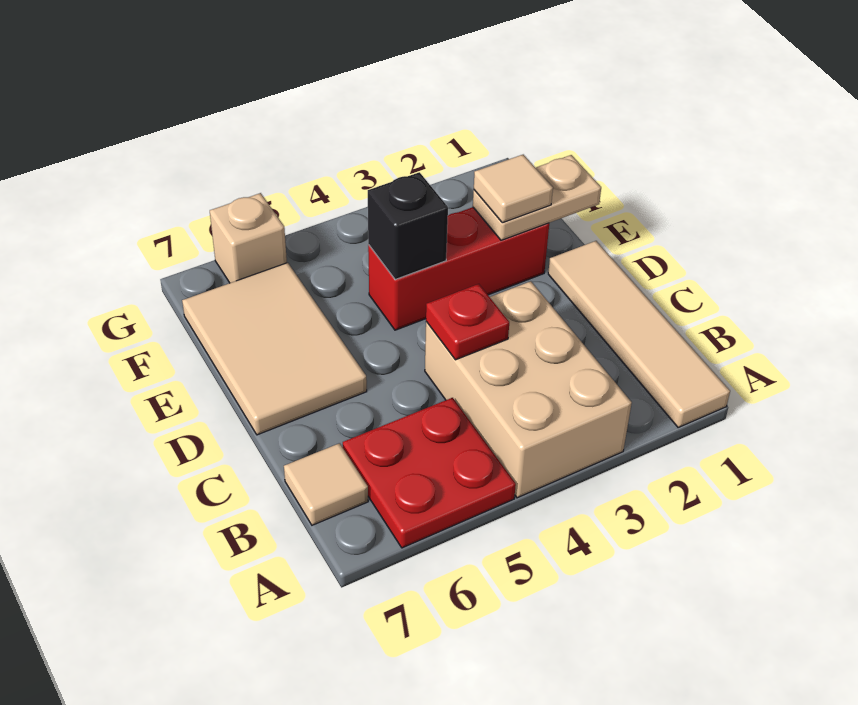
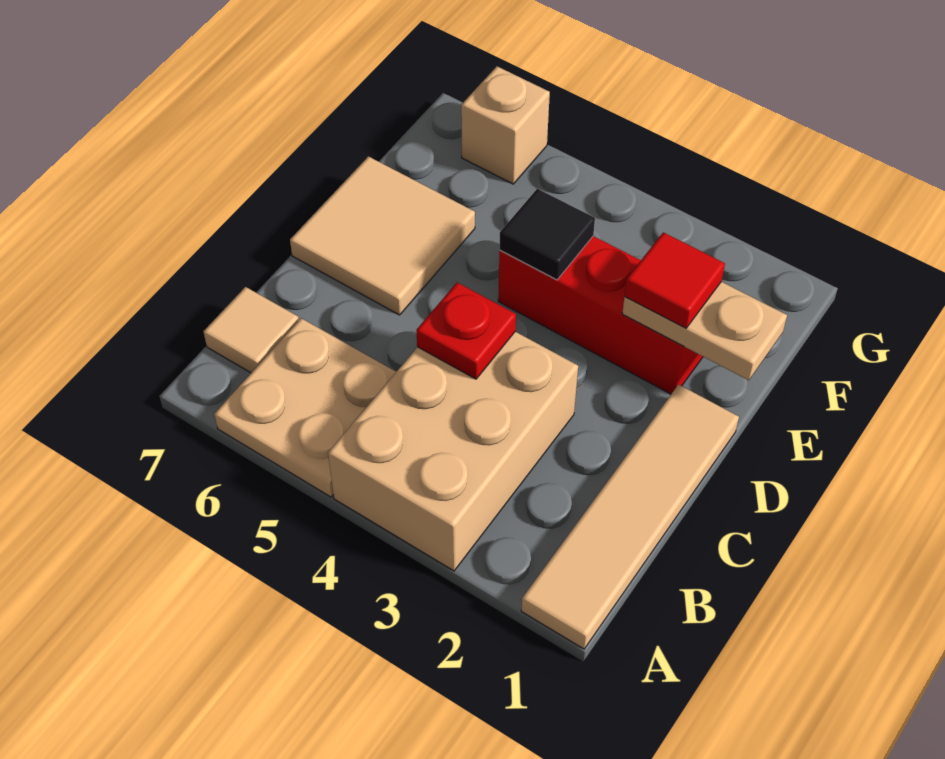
red 2x2 plate [343,398,516,548] -> tan 2x2 plate [214,318,396,497]
tan 2x3 tile [182,263,367,435] -> tan 2x2 tile [290,156,475,315]
tan 1x1 tile [474,155,553,223] -> red 1x1 tile [625,232,725,328]
black 1x1 brick [368,172,448,280] -> black 1x1 tile [499,189,595,280]

